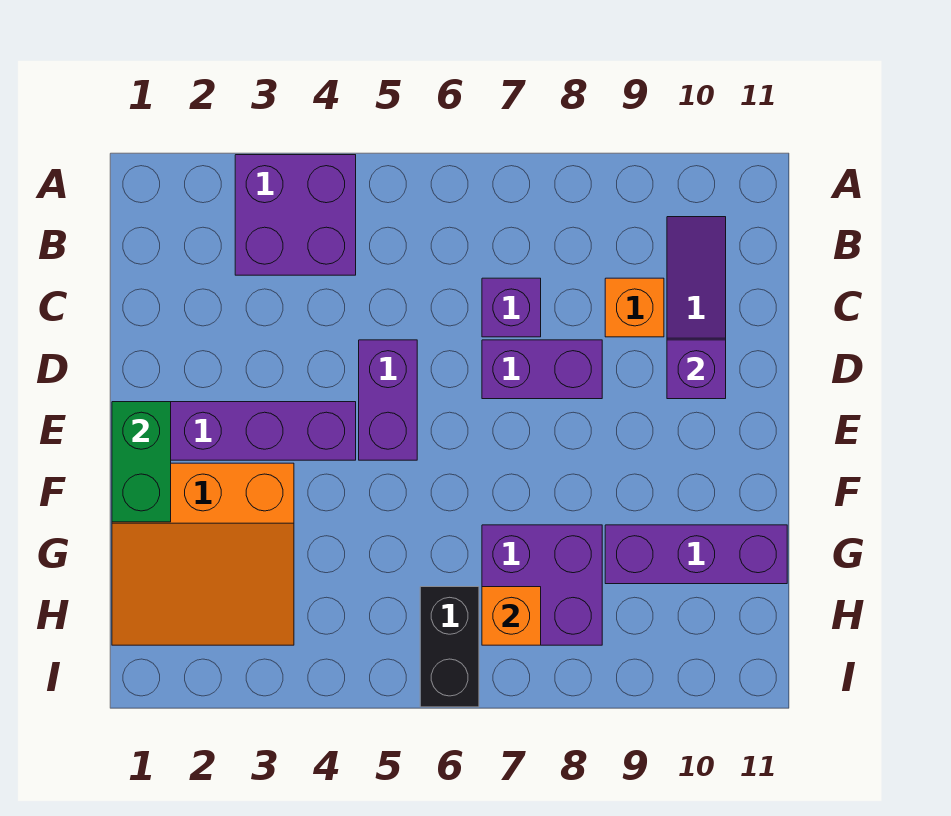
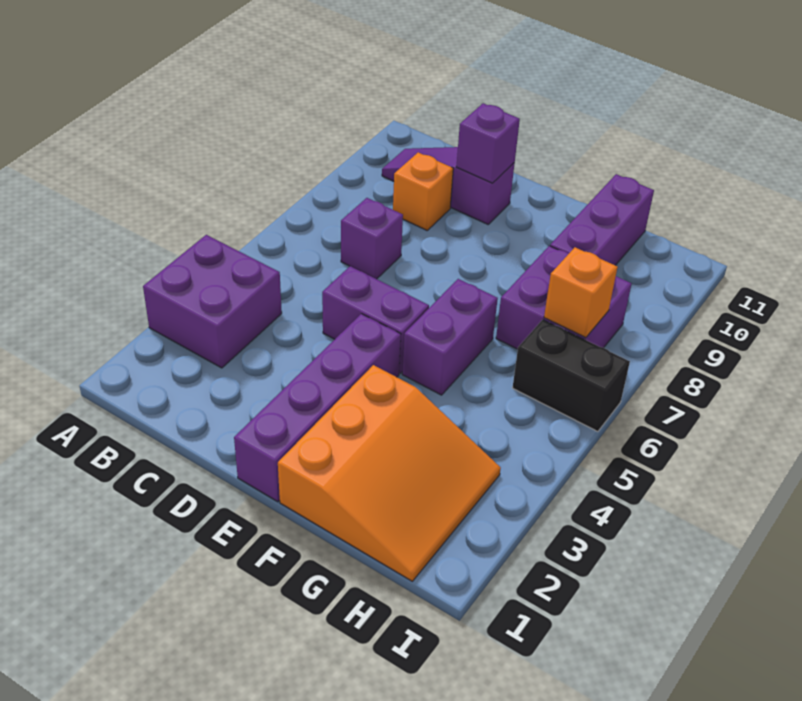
purple 1x2 brick [482,340,602,399] -> purple 1x2 brick moved to [402,279,498,395]
green 1x2 brick [112,402,171,522] -> none

